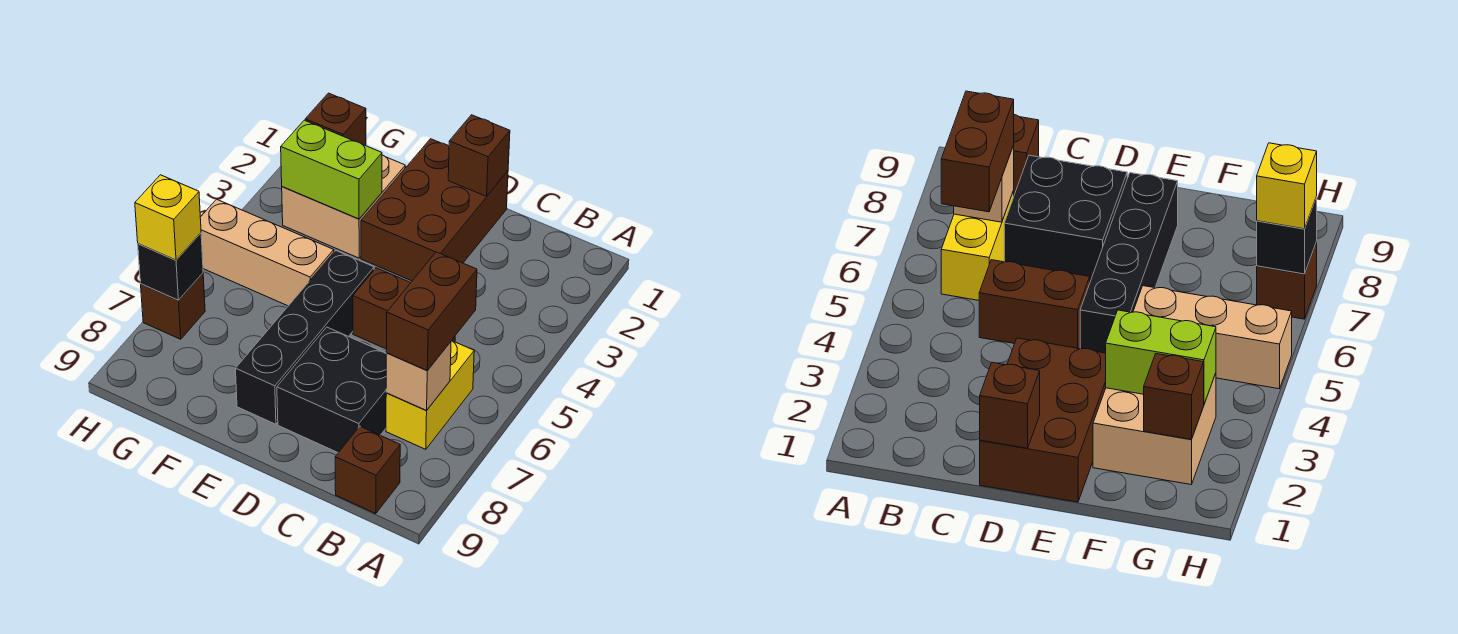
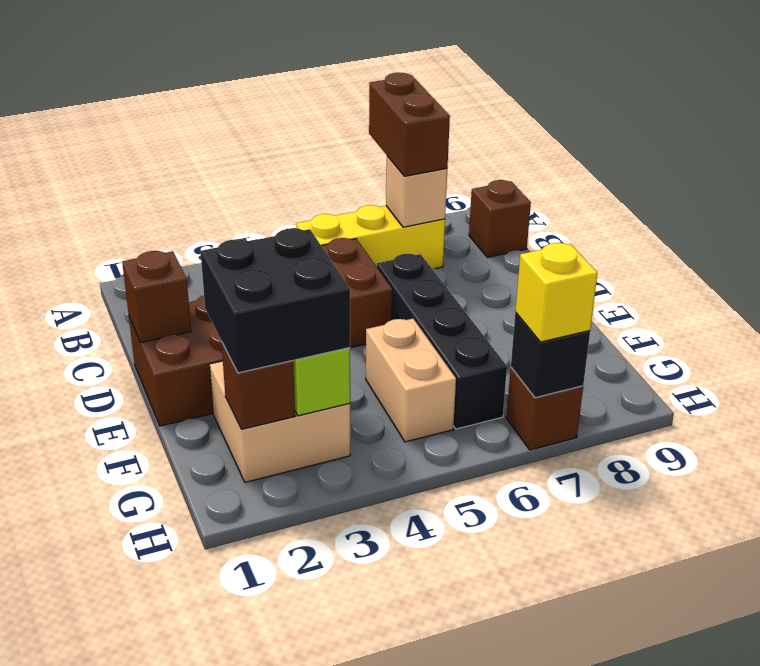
yellow 1x2 brick [386,341,474,449] -> yellow 1x3 brick [296,205,445,269]
brown 1x2 brick [386,252,477,370] -> brown 1x2 brick turned to [369,73,450,176]
black 2x2 brick [277,327,386,453] -> black 2x2 brick moved to [201,228,350,373]
black 1x4 brick [236,250,374,424] -> black 1x4 brick turned to [377,254,507,429]
tan 1x3 brick [200,199,334,306] -> tan 1x2 brick [366,319,456,442]

